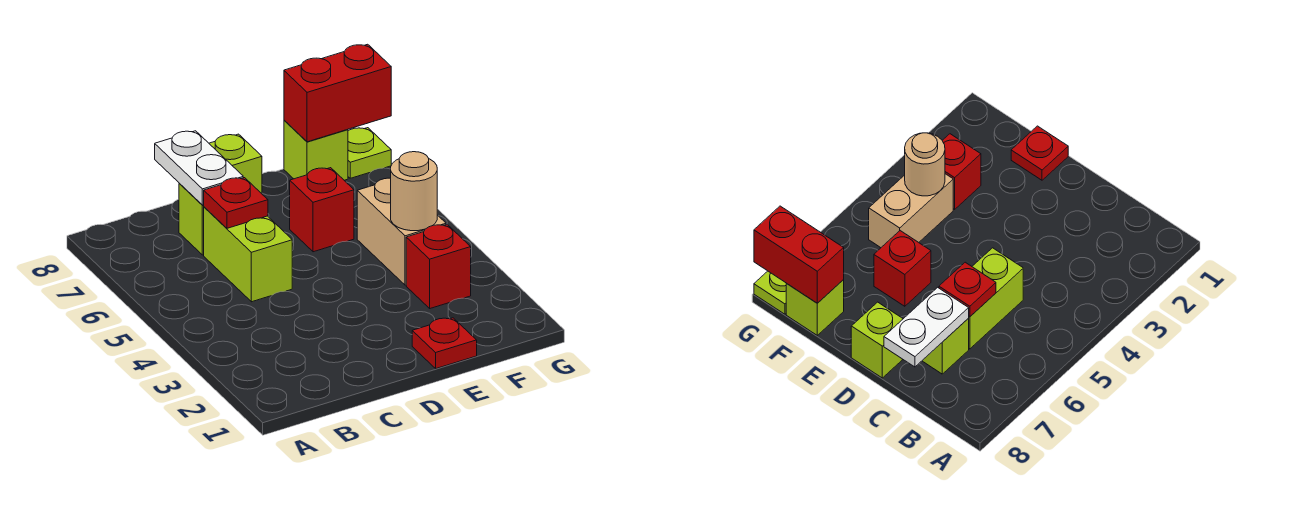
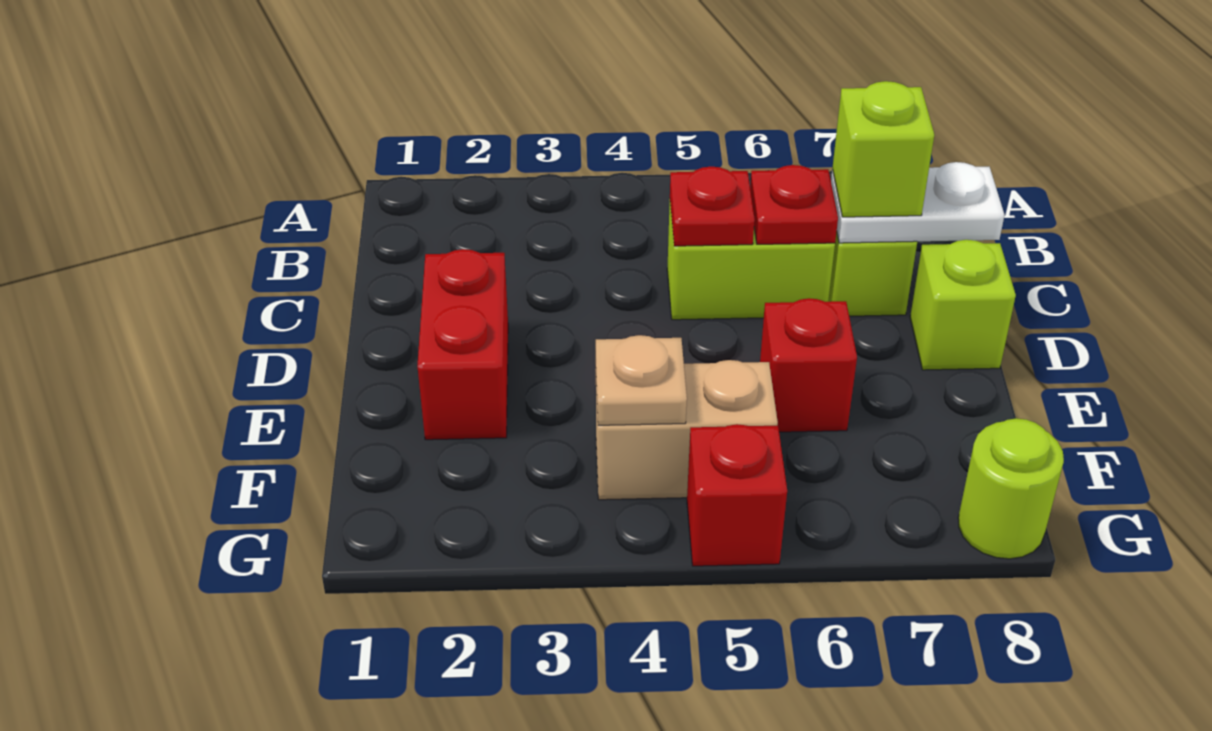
red 1x1 plate [412,318,477,368] -> red 1x1 plate moved to [670,167,755,246]
red 1x1 brick [406,225,471,308] -> red 1x1 brick moved to [687,424,787,566]
tan 1x1 round brick [391,152,437,231] -> tan 1x1 plate [596,335,687,425]
lime 1x1 brick [284,120,348,180] -> lime 1x1 brick moved to [832,81,934,217]
red 1x2 brick [284,44,391,142] -> red 1x2 brick moved to [417,249,508,440]
lime 1x1 plate [348,128,391,178] -> lime 1x1 round brick [958,418,1064,559]

